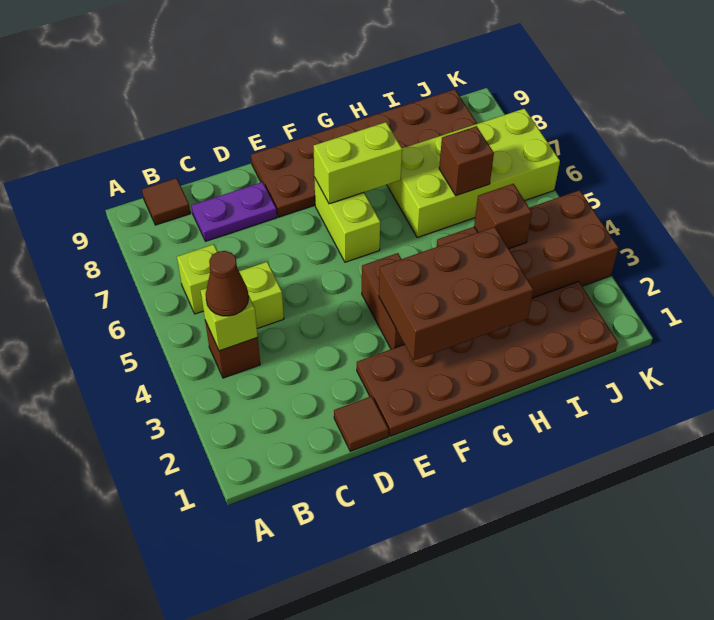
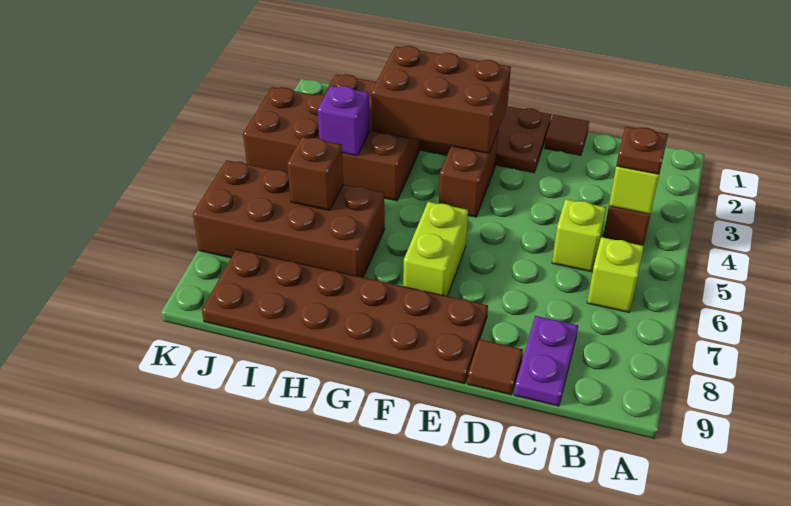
brown 1x1 cone [206,251,249,316] -> brown 1x1 plate [616,127,668,174]
brown 1x1 tile [142,178,190,225] -> brown 1x1 tile moved to [467,339,523,395]
purple 1x2 plate [191,182,277,241] -> purple 1x2 plate turned to [514,316,578,406]
lime 1x2 brick [313,122,402,204] -> none
lime 2x4 brick [387,108,560,238] -> brown 2x4 brick [193,160,385,277]
brown 1x1 brick [474,184,532,249] -> purple 1x1 brick [318,86,370,156]

